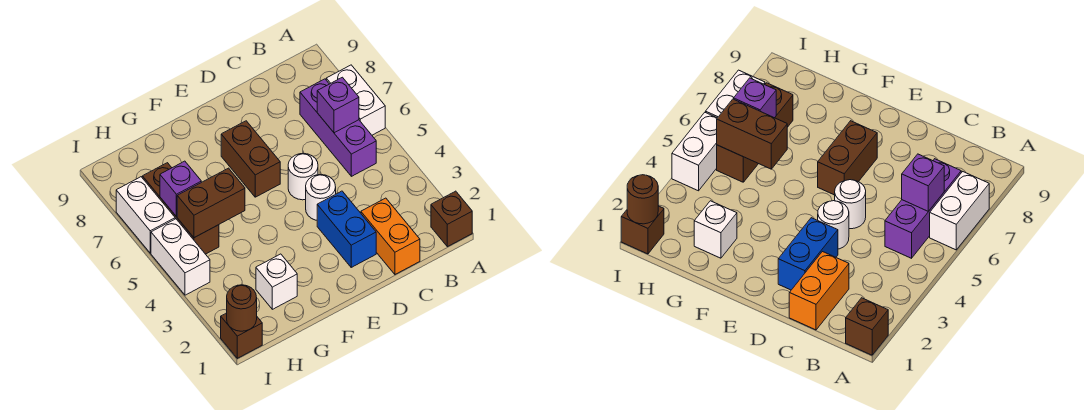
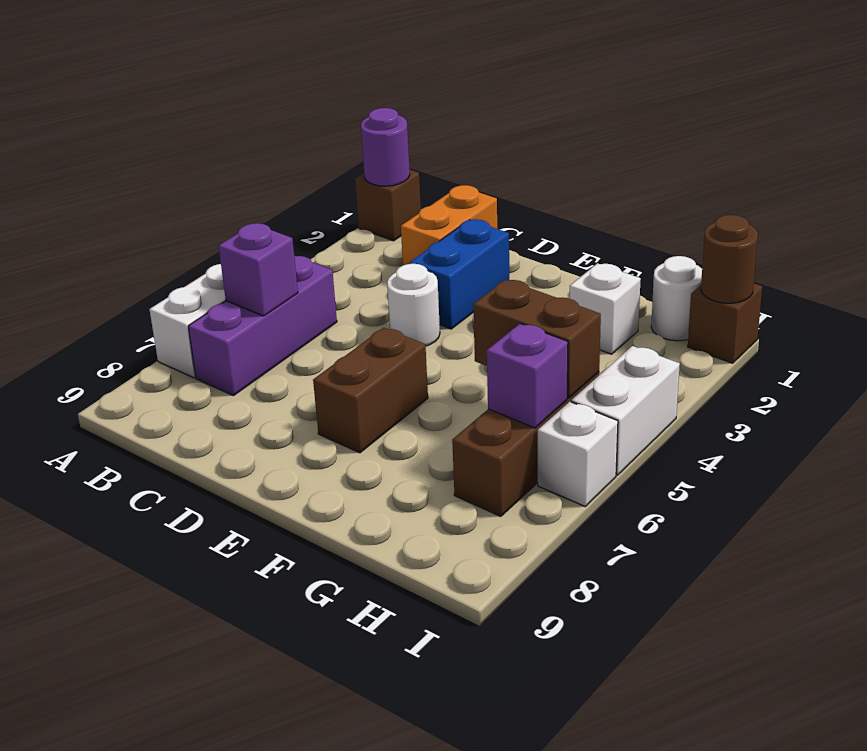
none -> purple 1x1 round brick [361,108,410,186]
white 1x1 round brick [288,153,318,200] -> white 1x1 round brick moved to [651,256,702,341]
white 1x2 brick [116,177,175,253] -> white 1x1 brick [538,402,618,506]

